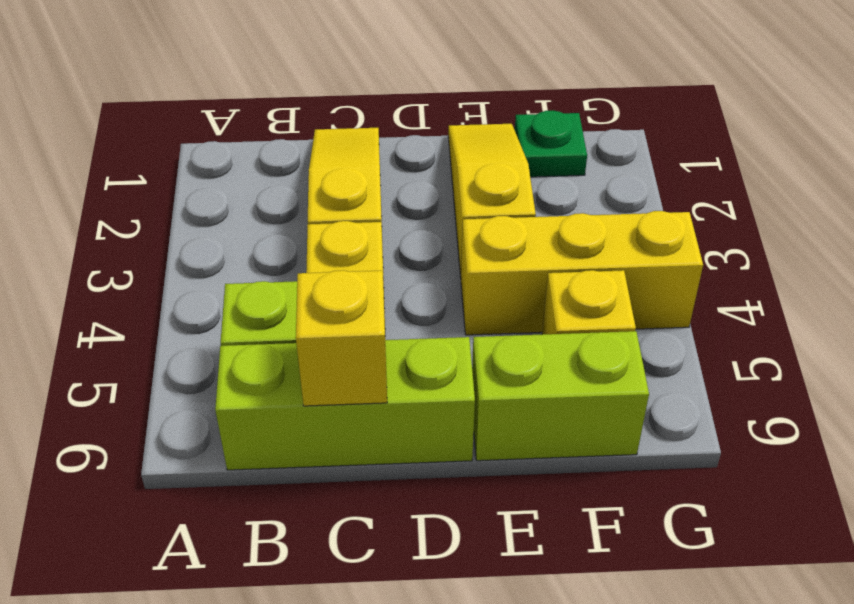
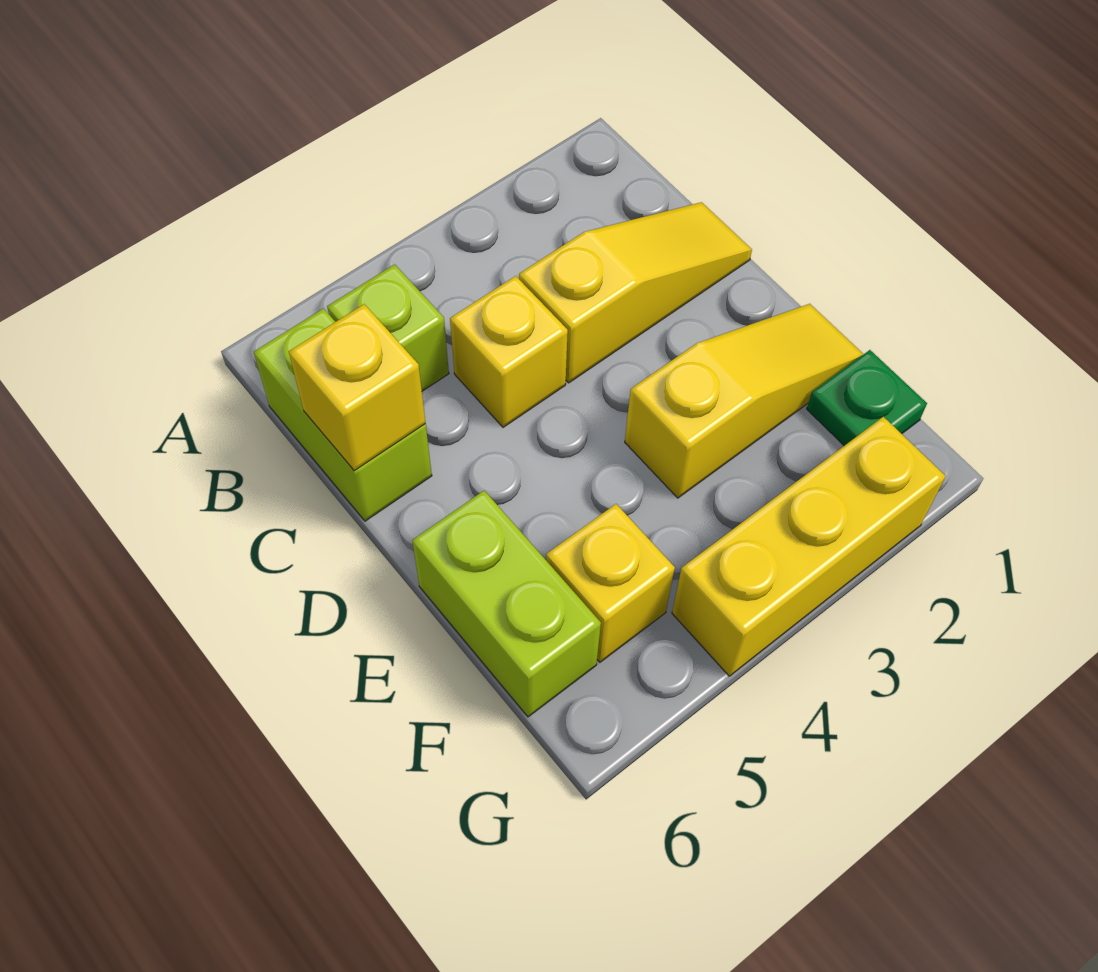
lime 1x3 brick [215,337,475,470] -> lime 1x2 brick [254,309,432,521]
yellow 1x3 brick [461,211,703,335] -> yellow 1x3 brick turned to [672,417,945,676]

